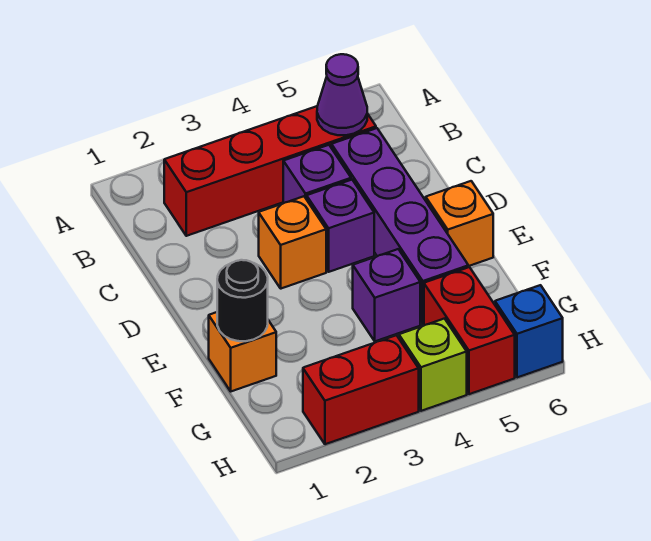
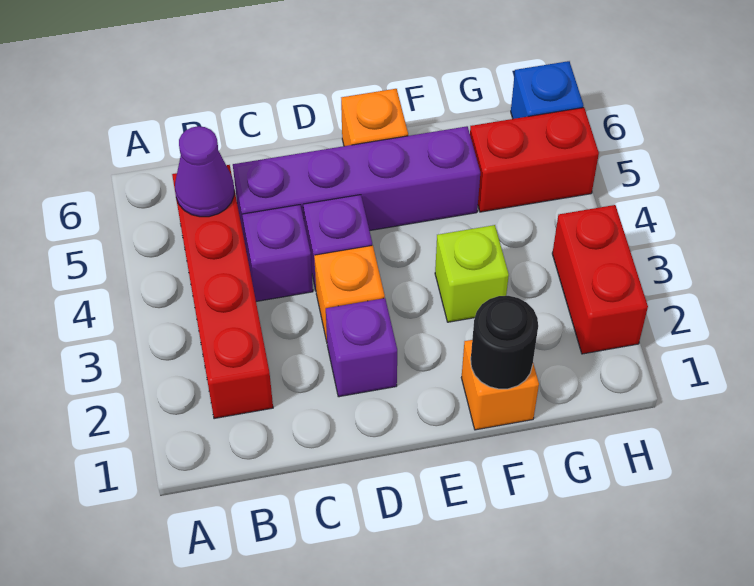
purple 1x1 brick [353,249,420,341] -> purple 1x1 brick moved to [326,298,397,397]
lime 1x1 brick [399,319,467,411] -> lime 1x1 brick moved to [435,225,509,322]

